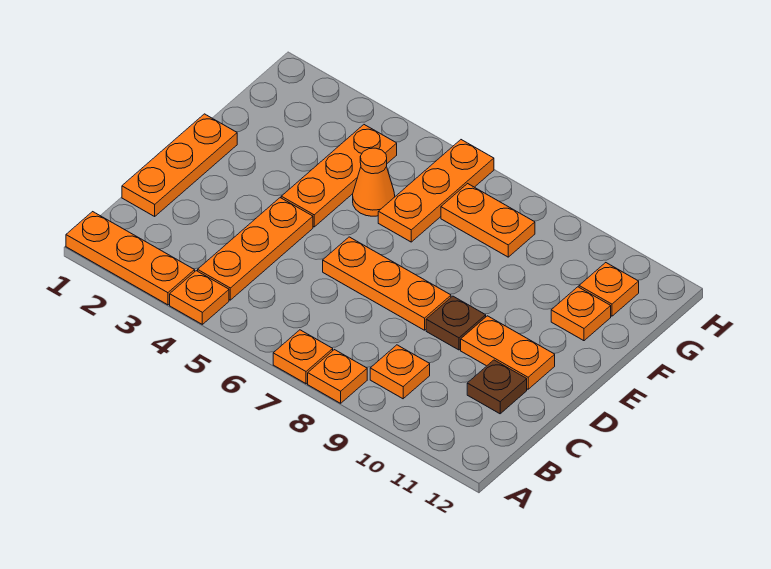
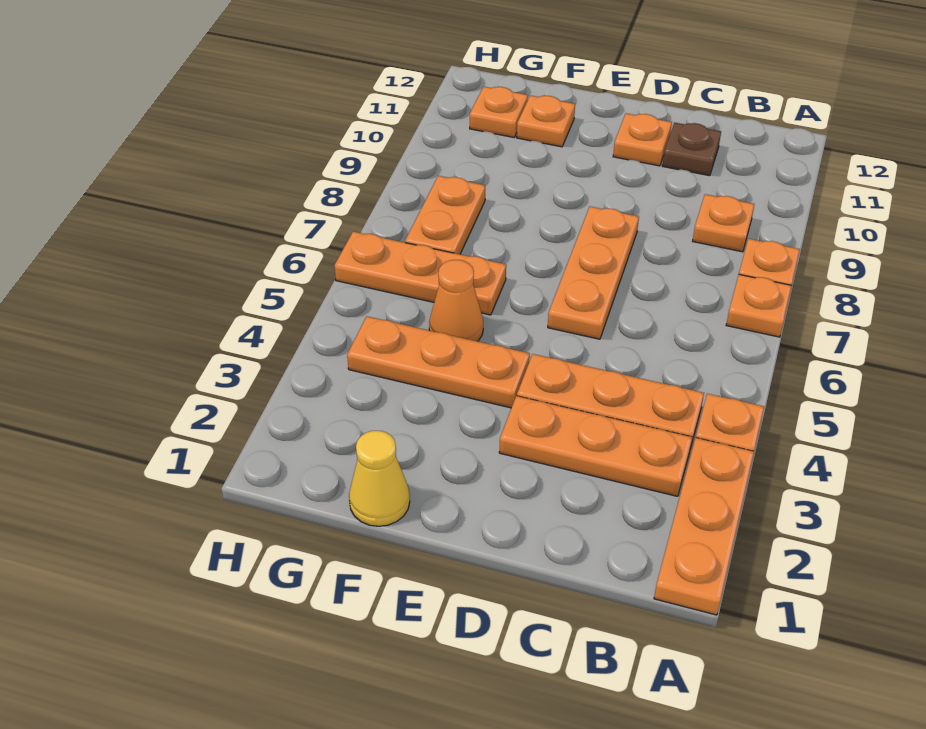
orange 1x3 plate [122,114,237,216] -> orange 1x3 plate moved to [499,396,692,496]
brown 1x1 plate [426,296,486,350] -> none
orange 1x2 plate [461,316,555,389] -> orange 1x1 plate [613,113,672,166]
none -> yellow 1x1 cone [349,431,410,526]

